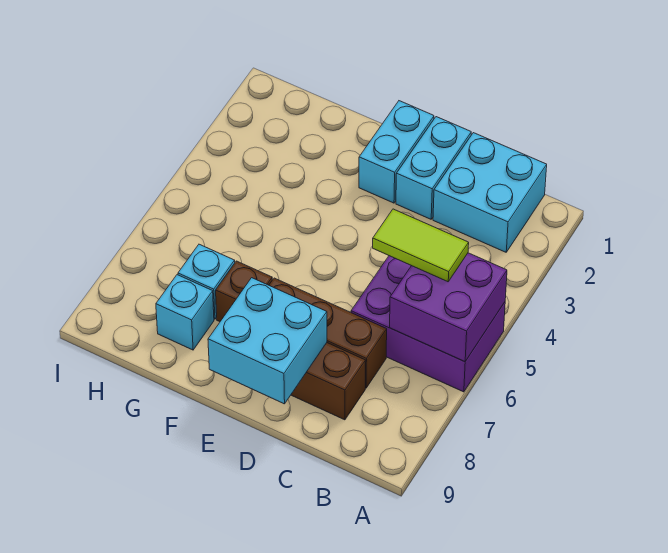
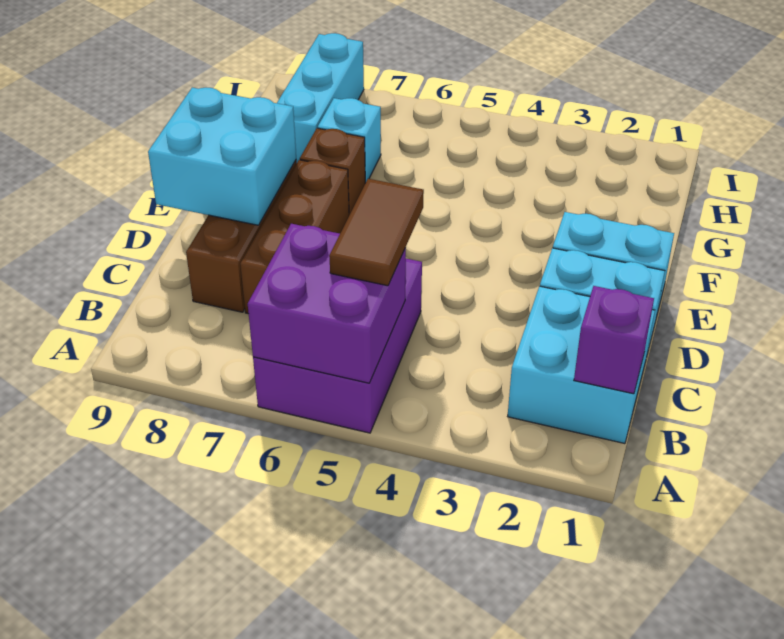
none -> purple 1x1 brick [574,286,654,394]
lime 1x2 tile [373,209,469,282] -> brown 1x2 tile [329,179,424,286]
cyan 1x1 brick [156,275,214,350] -> cyan 1x3 brick [277,33,364,162]

